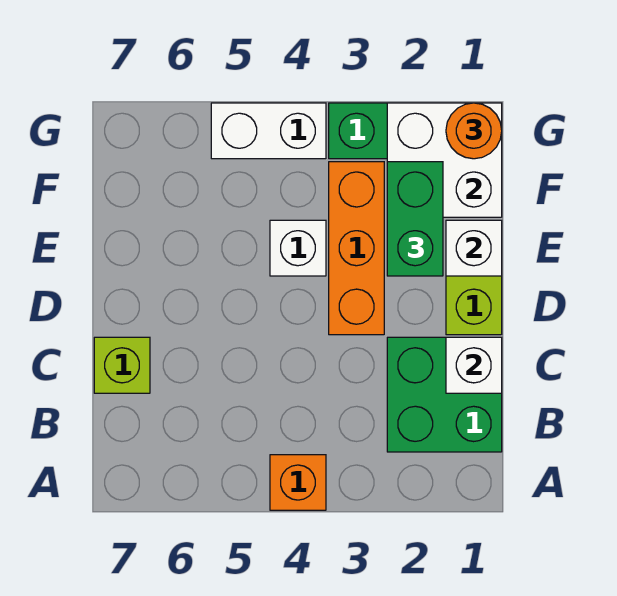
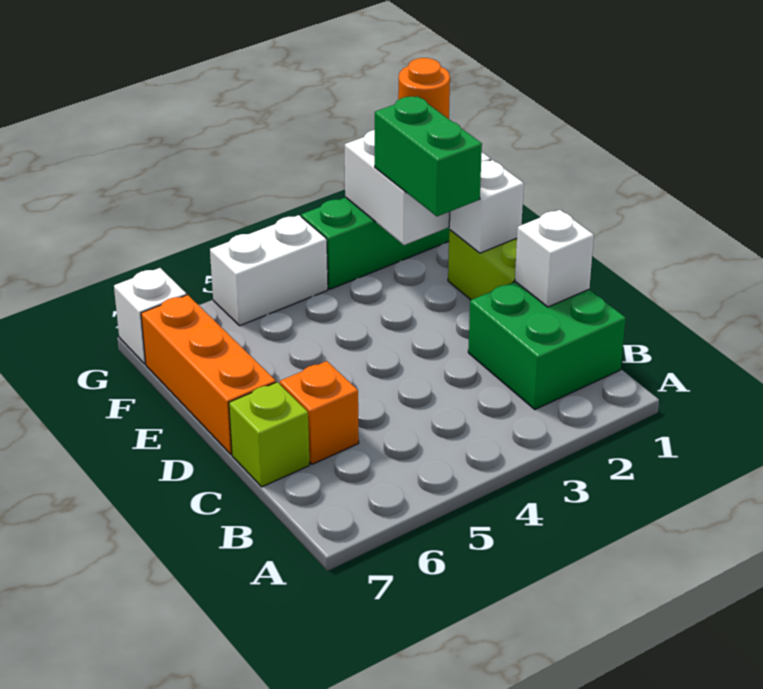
orange 1x1 brick [270,455,326,510] -> orange 1x1 brick moved to [280,361,359,464]
orange 1x3 brick [329,162,384,335] -> orange 1x3 brick moved to [141,295,276,454]
white 1x1 brick [270,220,326,276] -> white 1x1 brick moved to [114,268,186,364]

